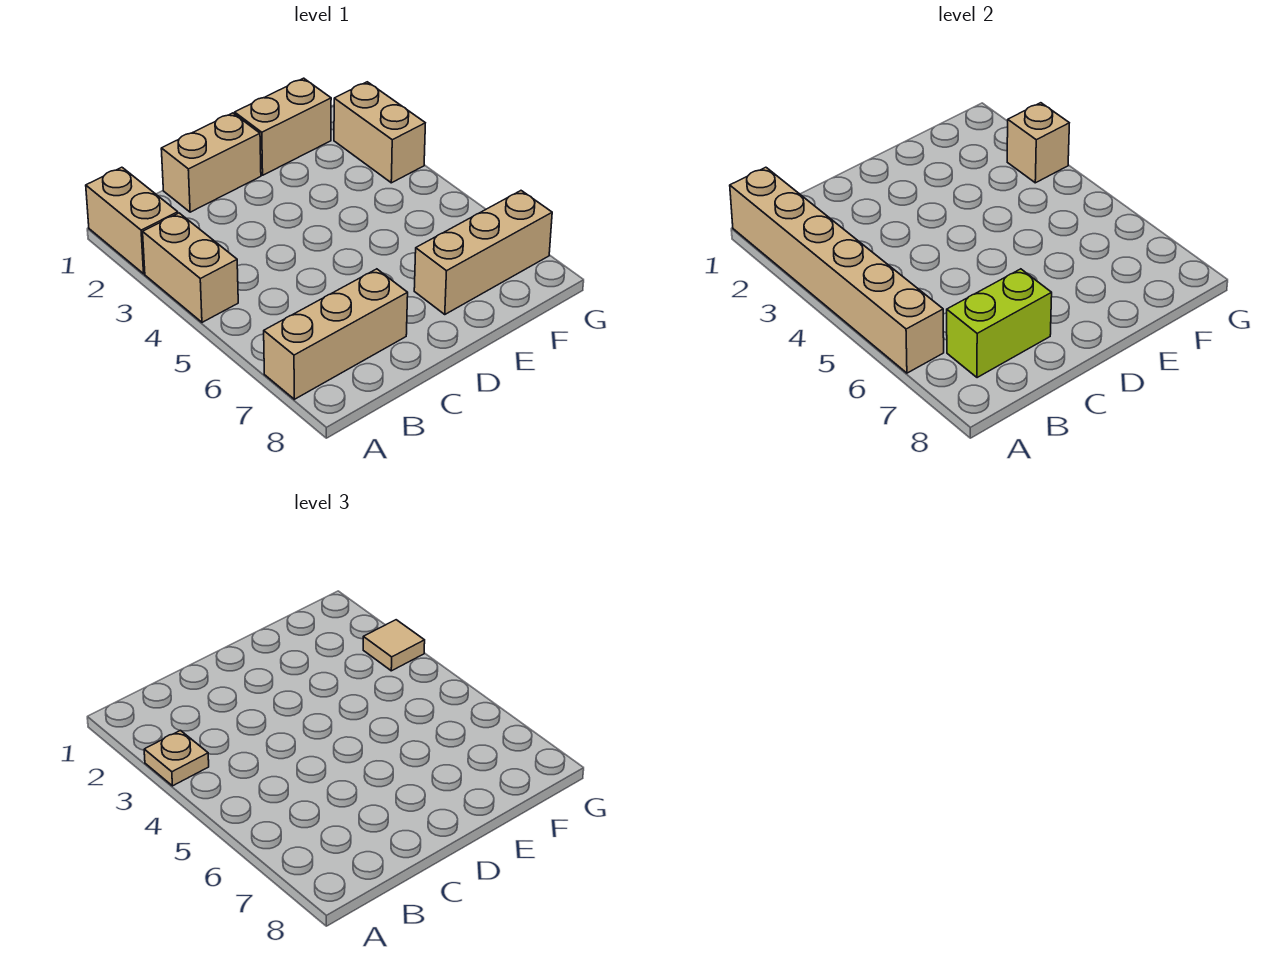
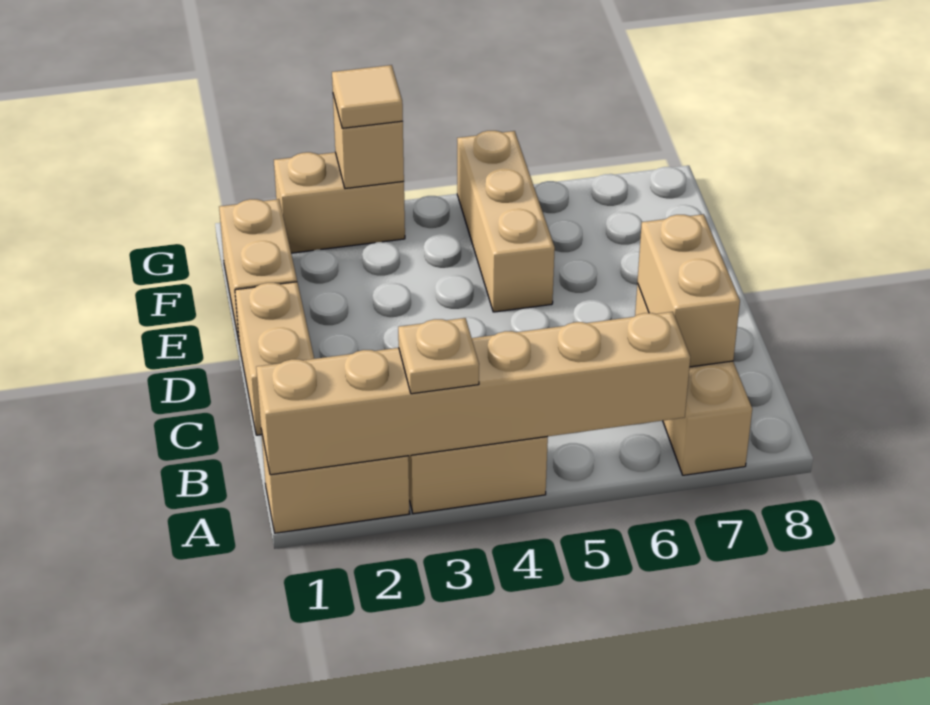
lime 1x2 brick [947,269,1052,378] -> tan 1x2 brick [637,214,740,367]
tan 1x3 brick [414,191,552,315] -> tan 1x3 brick moved to [457,131,555,312]

